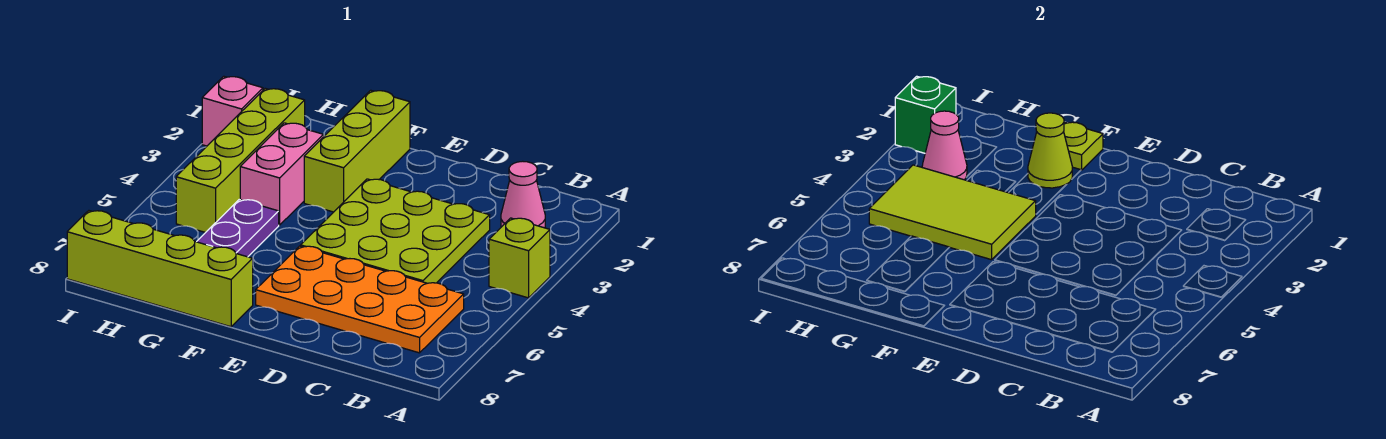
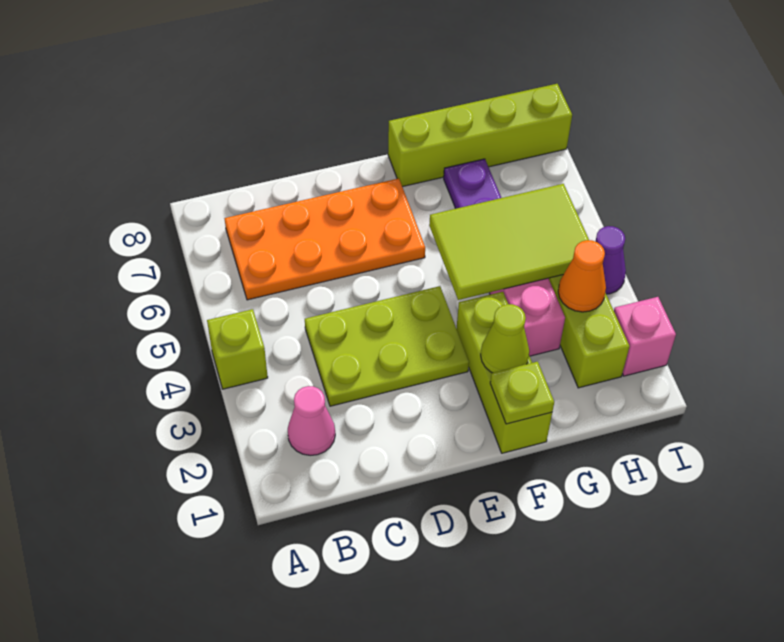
lime 3x3 plate [301,179,490,283] -> lime 2x3 plate [305,286,469,406]
pink 1x1 cone [922,111,967,180] -> orange 1x1 cone [558,240,606,312]
green 1x1 brick [895,76,956,153] -> none
none -> purple 1x1 cone [595,226,626,294]

